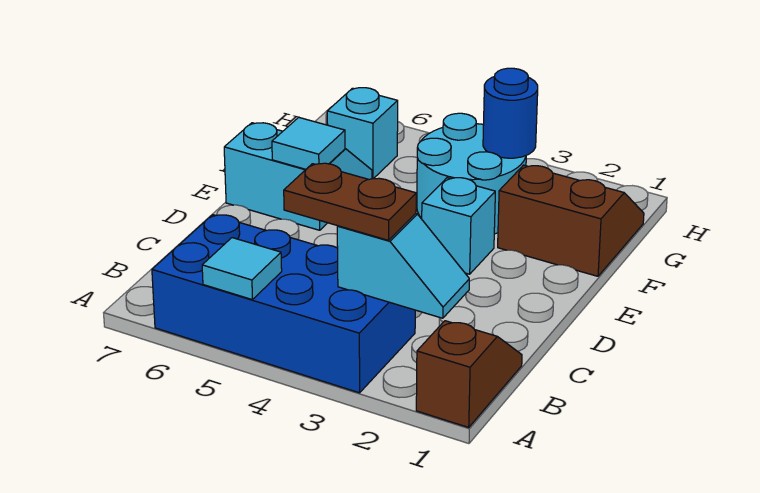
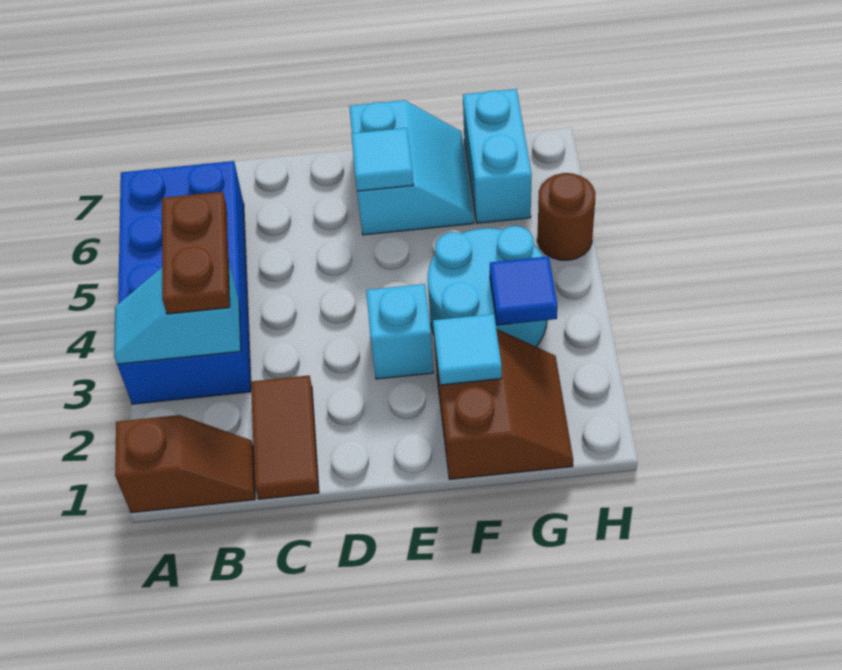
cyan 1x1 tile [202,238,282,300] -> cyan 1x1 tile moved to [433,314,502,385]
cyan 1x2 slope [337,214,469,318] -> cyan 1x2 slope turned to [114,259,241,364]
none -> brown 1x2 tile [251,376,319,499]
blue 1x1 round brick [483,68,538,158] -> blue 1x1 tile [490,256,557,325]
cyan 1x1 brick [327,88,398,179] -> cyan 1x2 brick [463,89,532,223]
none -> brown 1x1 round brick [537,173,595,260]

